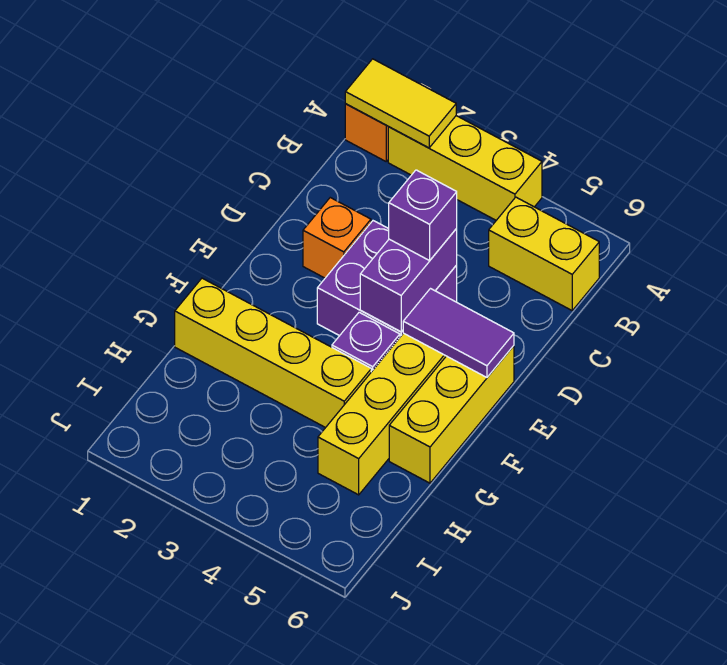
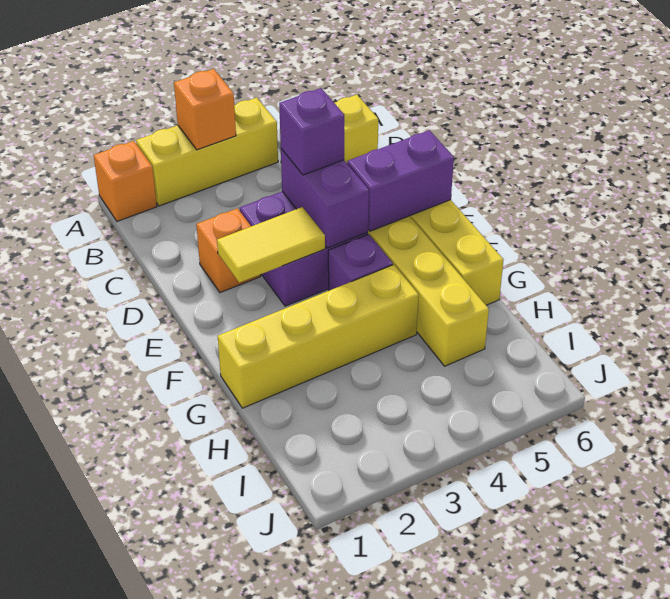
yellow 1x2 tile [345,59,456,148] -> yellow 1x2 tile moved to [217,207,325,283]
none -> orange 1x1 brick [174,69,236,150]
purple 1x2 tile [403,289,514,377] -> purple 1x2 brick [347,130,454,231]

